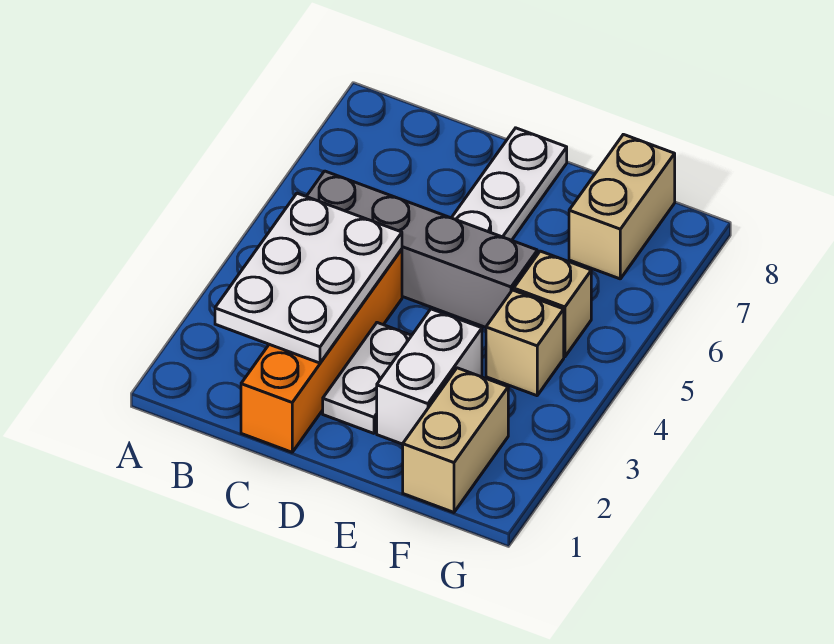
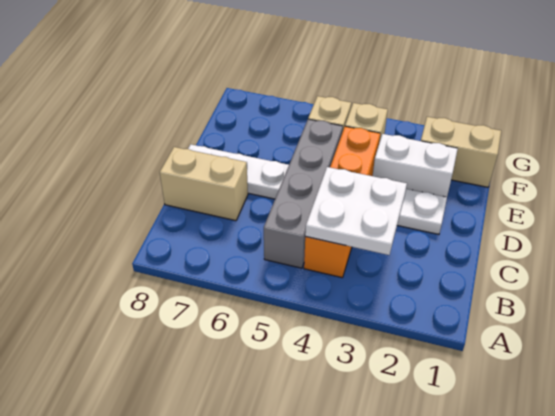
white 2x3 plate [215,193,402,363] -> white 2x2 plate [305,167,407,255]
orange 1x4 brick [241,249,402,452] -> orange 1x4 brick turned to [304,127,380,278]
tan 1x2 brick [569,134,675,279] -> tan 1x2 brick moved to [160,147,248,221]

